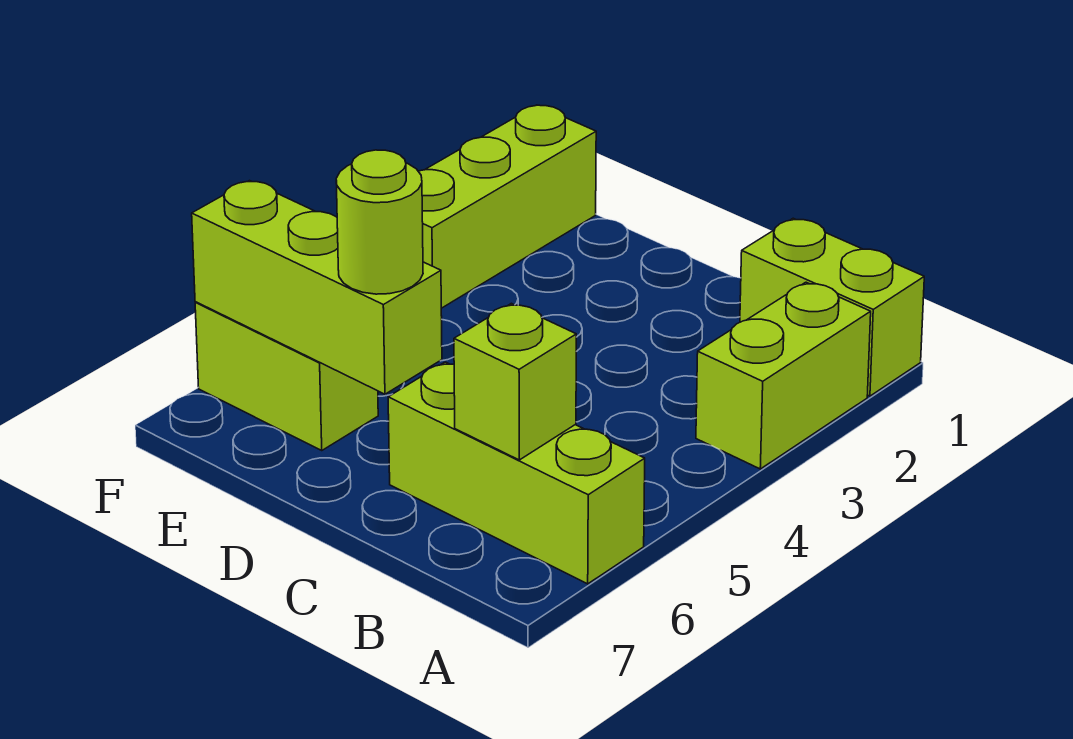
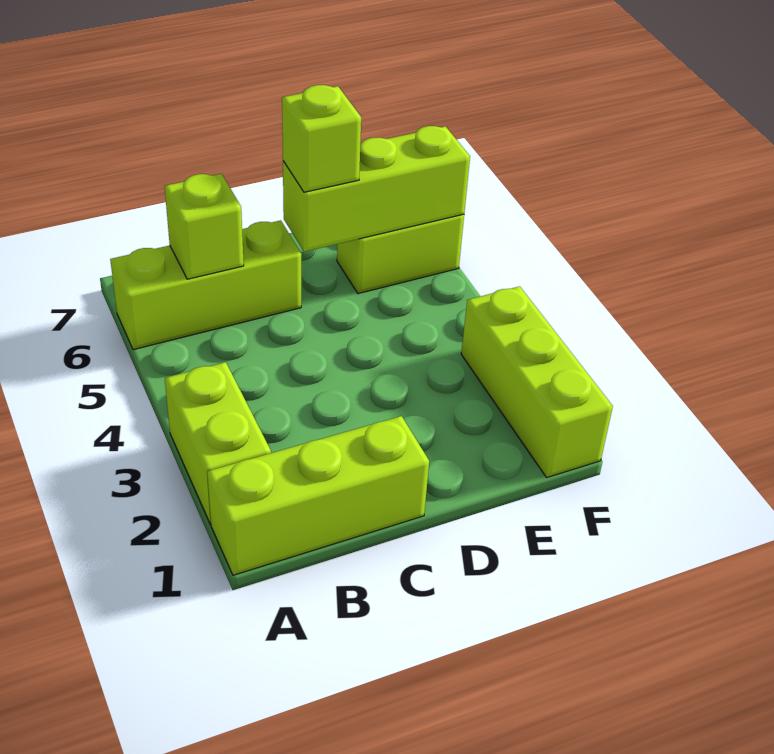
lime 1x2 brick [740,218,924,396] -> lime 1x3 brick [207,416,429,575]
lime 1x1 round brick [336,150,423,294] -> lime 1x1 brick [282,85,361,192]

